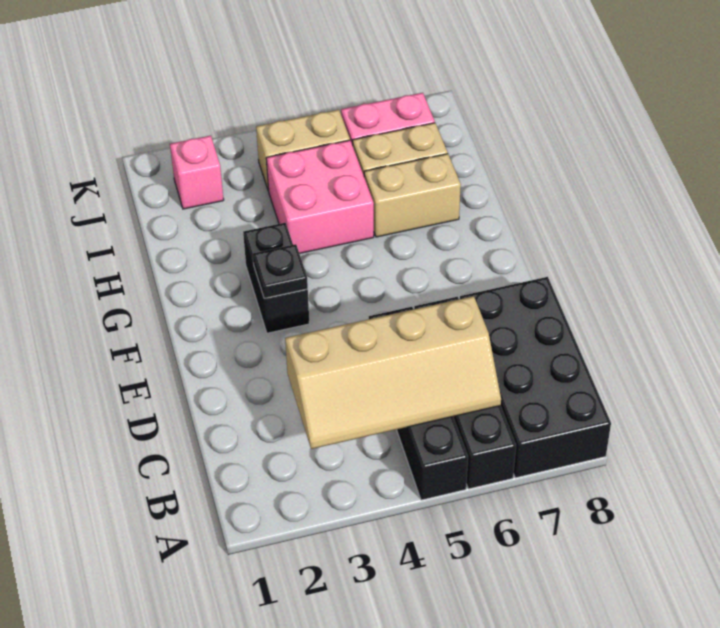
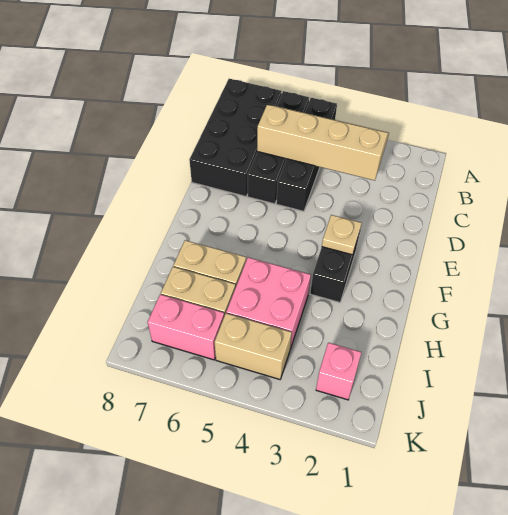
black 1x1 plate [253,244,308,298] -> tan 1x1 plate [322,215,361,255]

